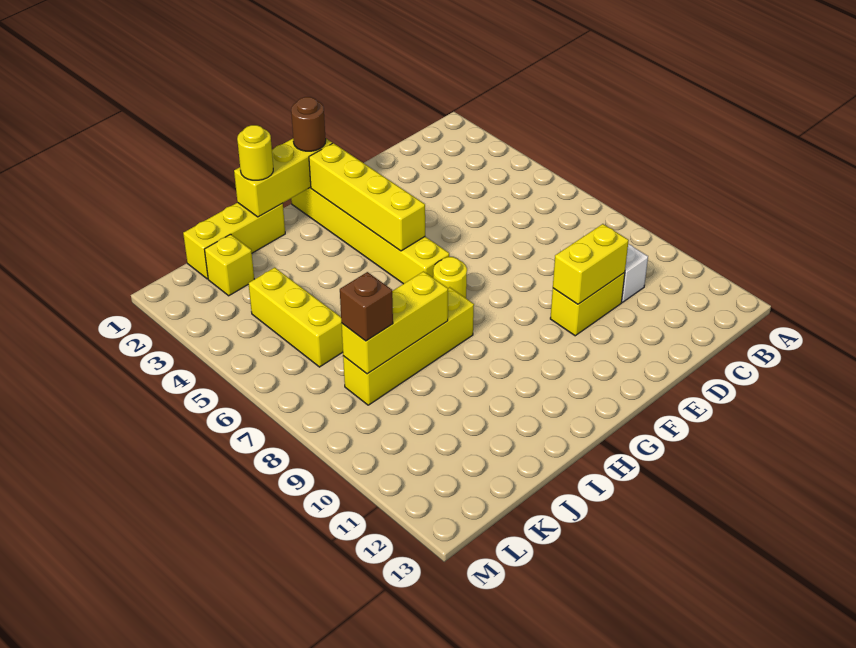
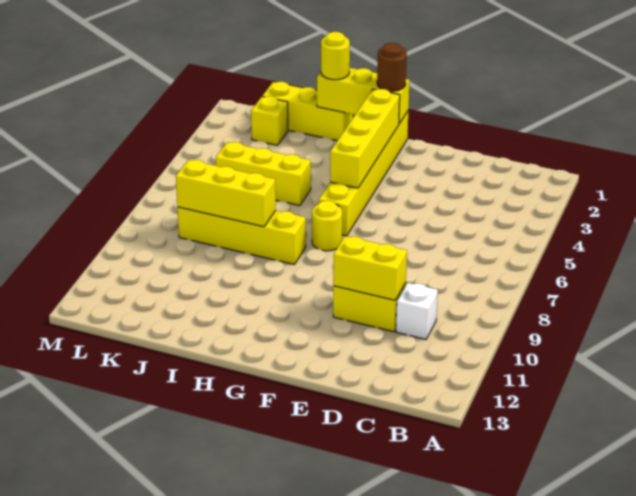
yellow 1x3 brick [248,268,343,367] -> yellow 1x3 brick turned to [216,142,311,206]
brown 1x1 brick [340,272,393,341] -> none

